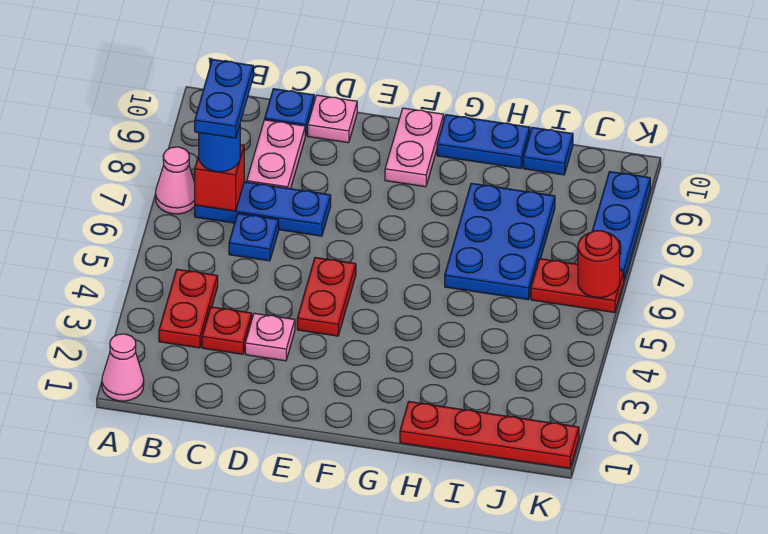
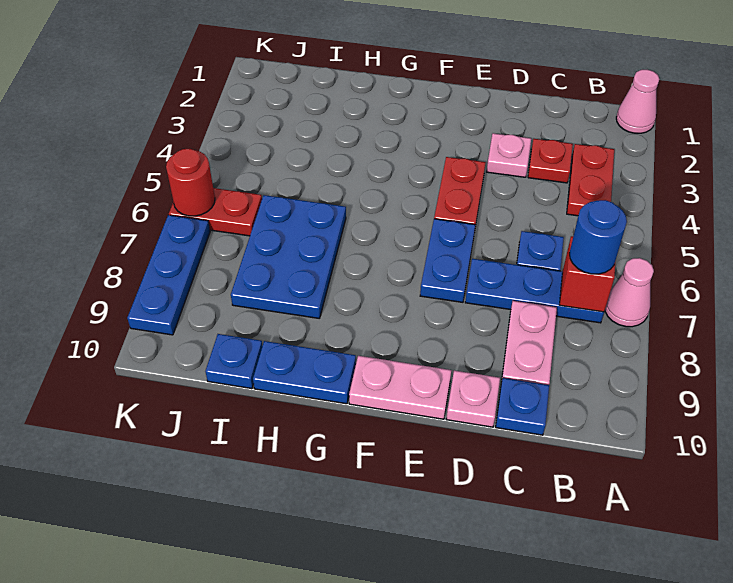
blue 1x2 plate [195,59,253,138] -> blue 1x2 plate moved to [420,219,475,302]
pink 1x2 plate [385,108,444,187] -> pink 1x2 plate turned to [349,356,451,419]
red 1x4 plate [400,402,579,468] -> none

